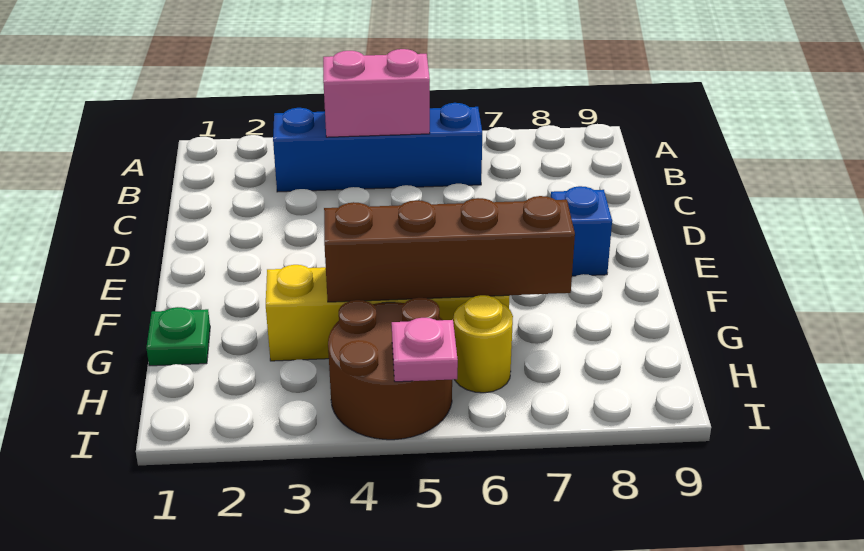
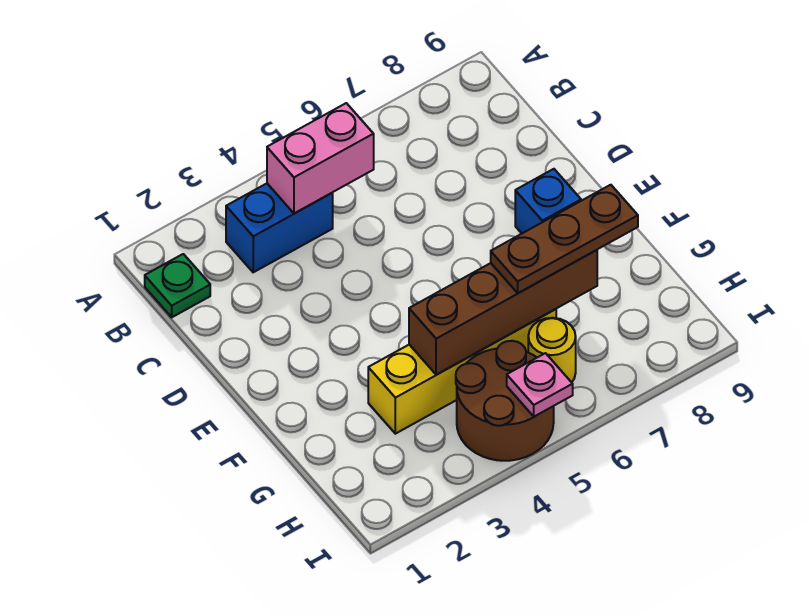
blue 1x4 brick [273,103,482,192] -> blue 1x2 brick [226,184,333,272]
green 1x1 plate [146,307,210,366] -> green 1x1 plate moved to [145,254,210,317]
none -> brown 1x3 plate [491,185,638,293]

